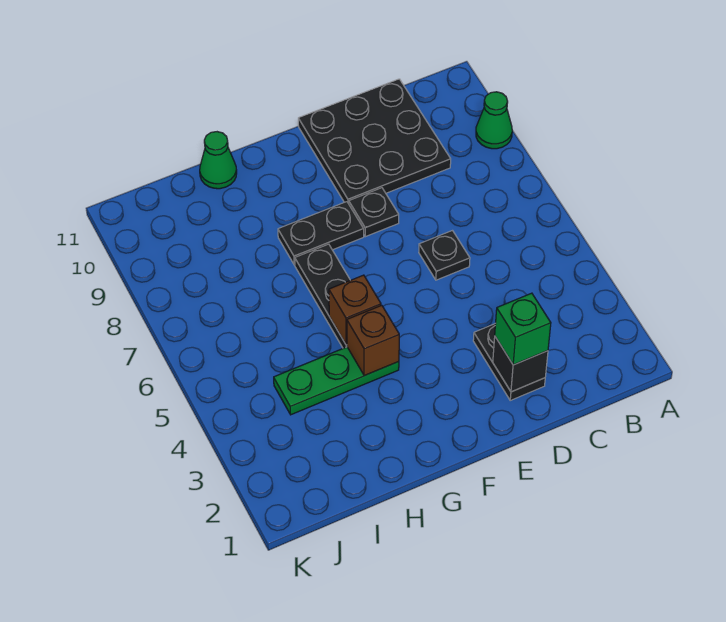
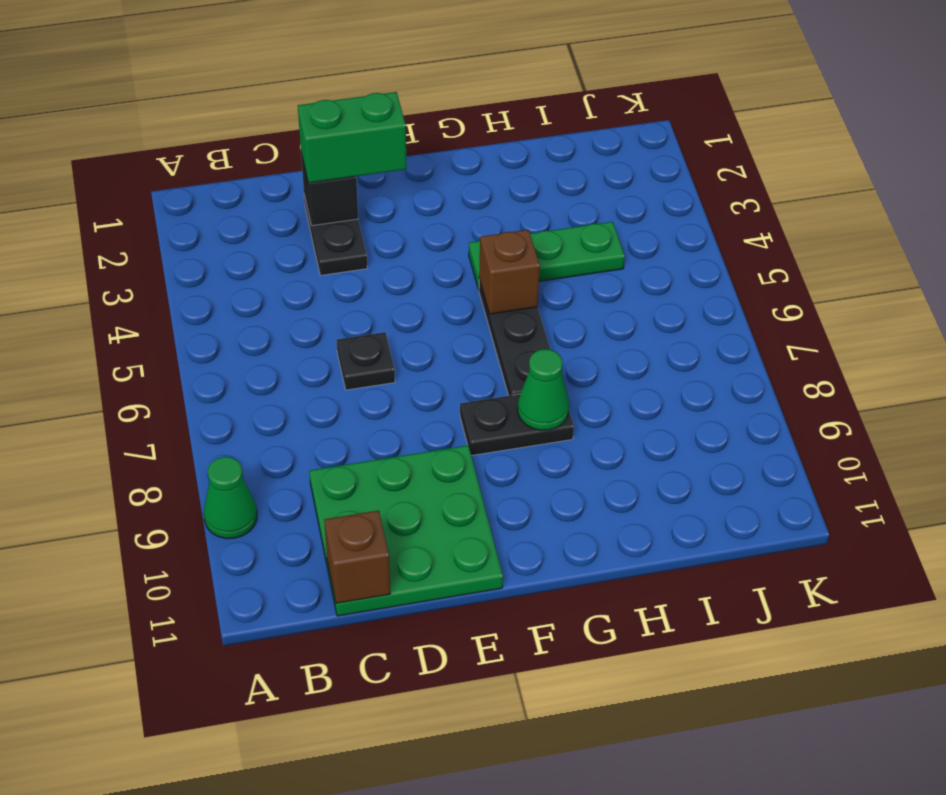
black 3x3 plate [298,79,451,204] -> green 3x3 plate [309,445,503,616]
green 1x1 brick [495,293,551,365] -> green 1x2 brick [298,92,407,183]
black 1x1 plate [349,188,399,237] -> none
brown 1x1 brick [347,305,399,376] -> brown 1x1 brick moved to [324,510,390,603]
green 1x1 cone [200,132,237,189] -> green 1x1 cone moved to [518,349,569,430]

